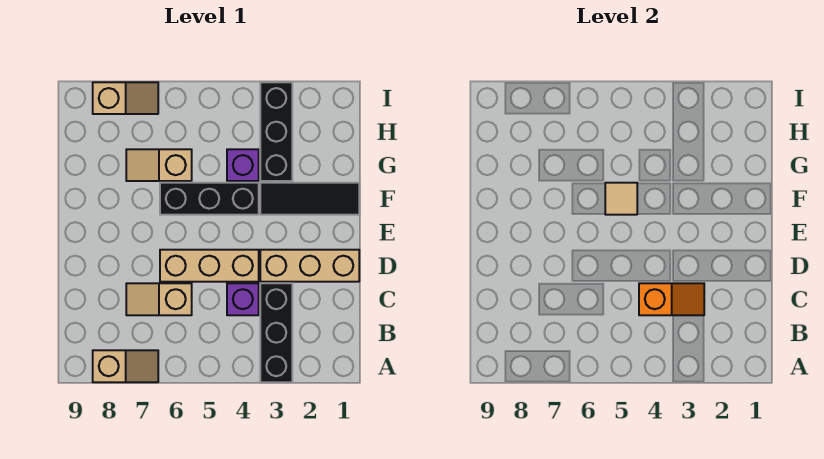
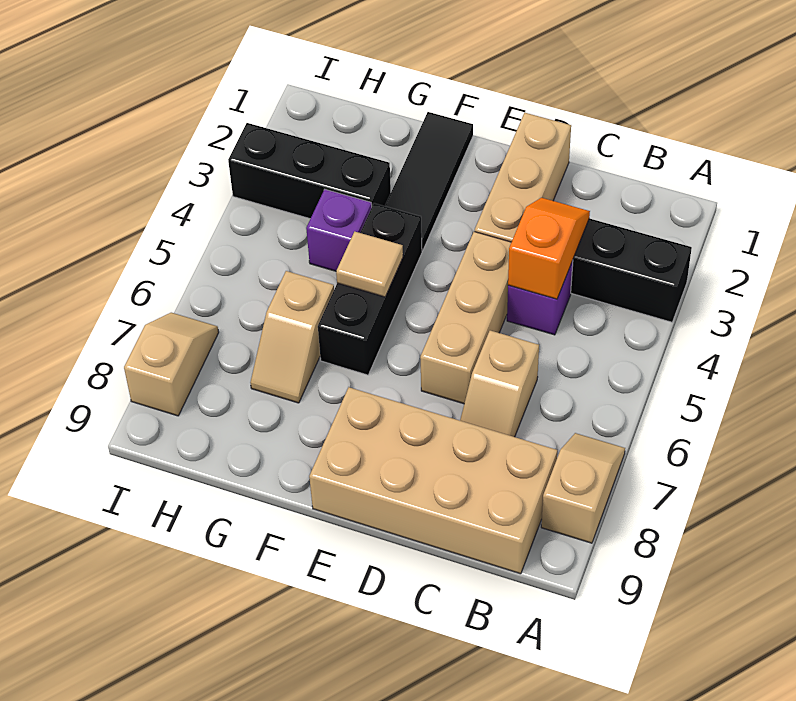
none -> tan 2x4 brick [309,387,557,574]

